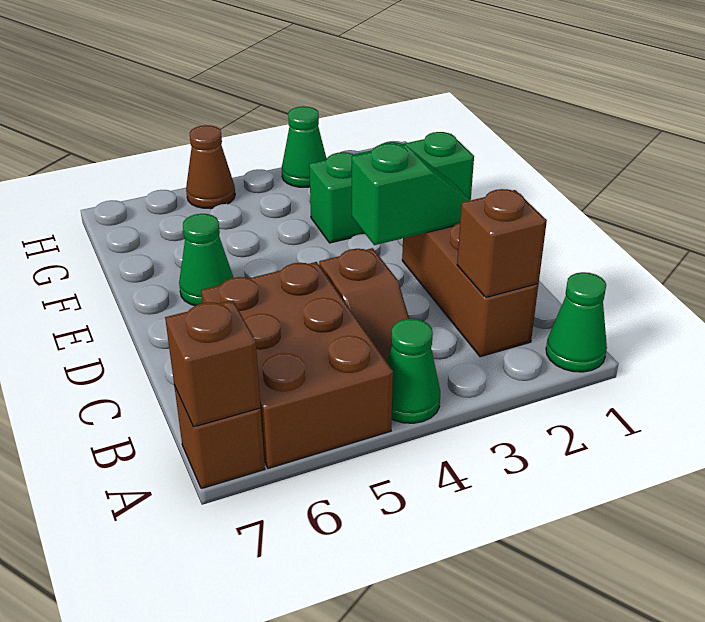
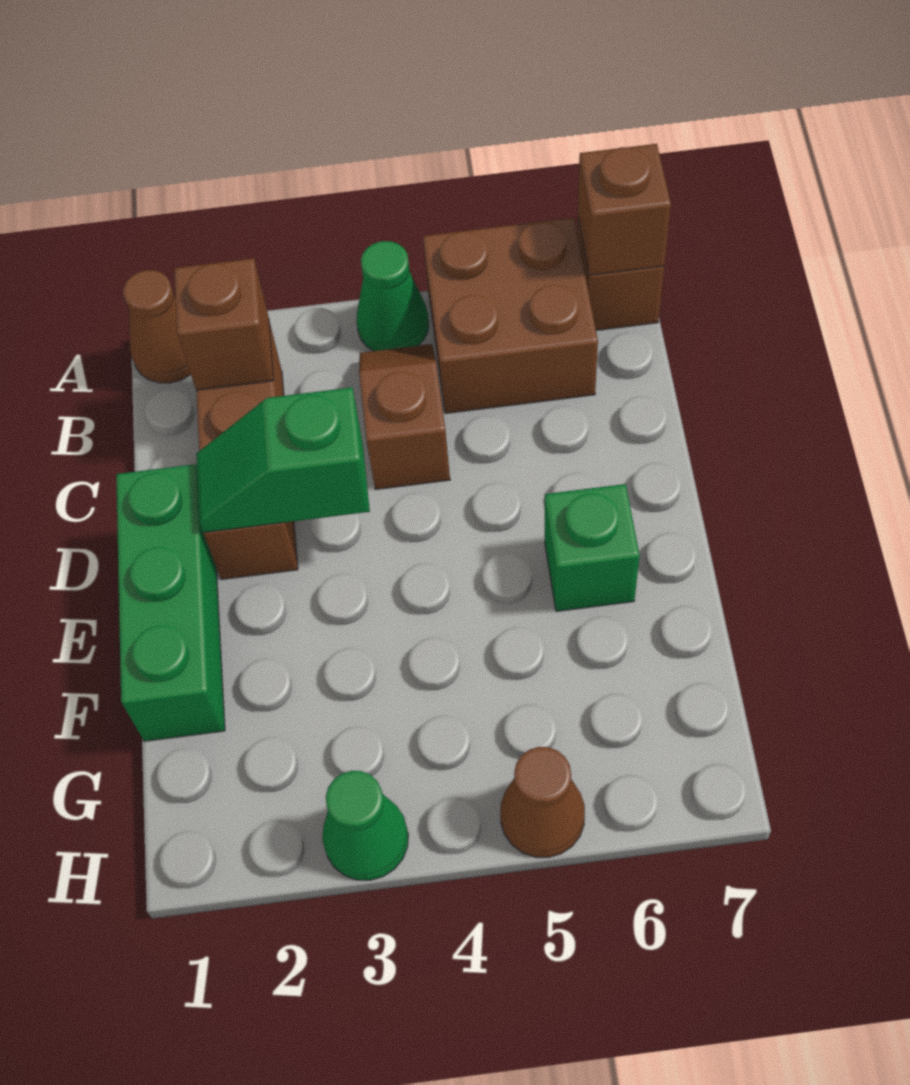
green 1x1 cone [546,272,607,372] -> brown 1x1 cone [123,270,191,383]
brown 2x3 brick [201,262,393,468] -> brown 2x2 brick [423,218,598,413]
green 1x1 cone [179,214,233,306] -> green 1x1 brick [545,484,640,611]
green 1x3 brick [309,132,474,243] -> green 1x3 brick turned to [116,464,225,741]

